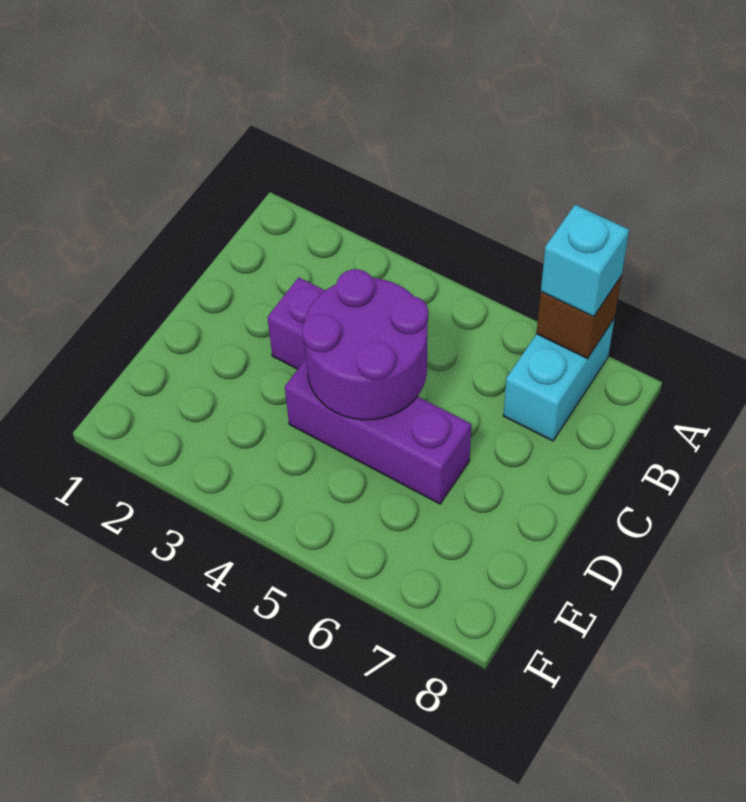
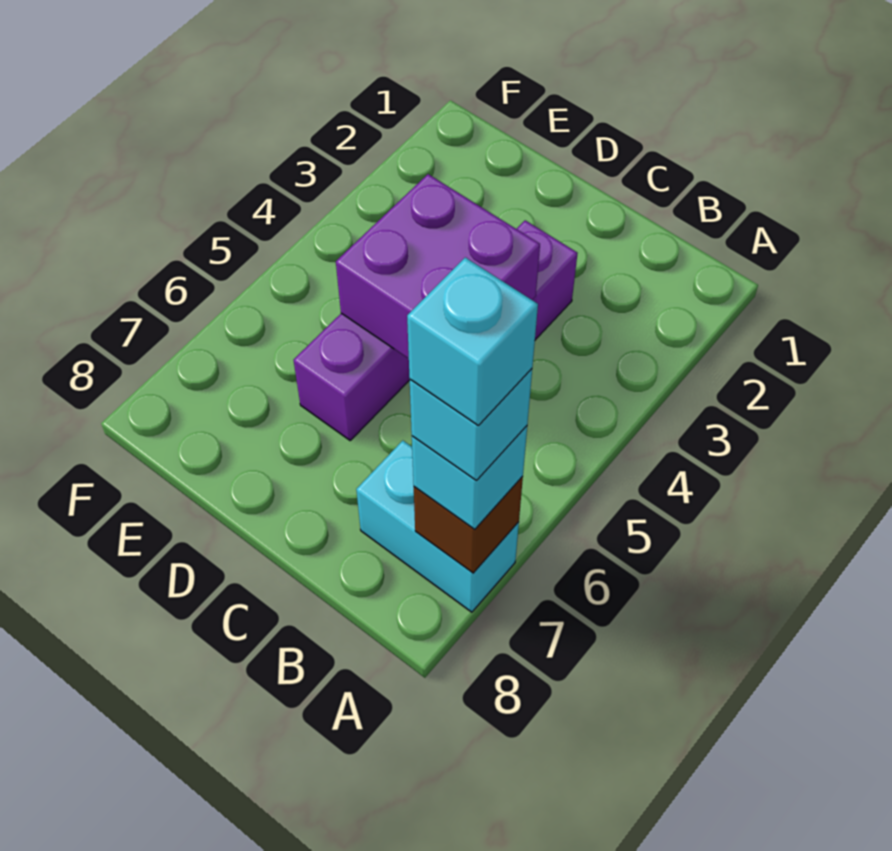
none -> cyan 1x1 brick [410,369,532,480]
none -> cyan 1x1 brick [407,257,538,425]
purple 2x2 round brick [302,269,428,420] -> purple 2x2 brick [336,174,540,359]

